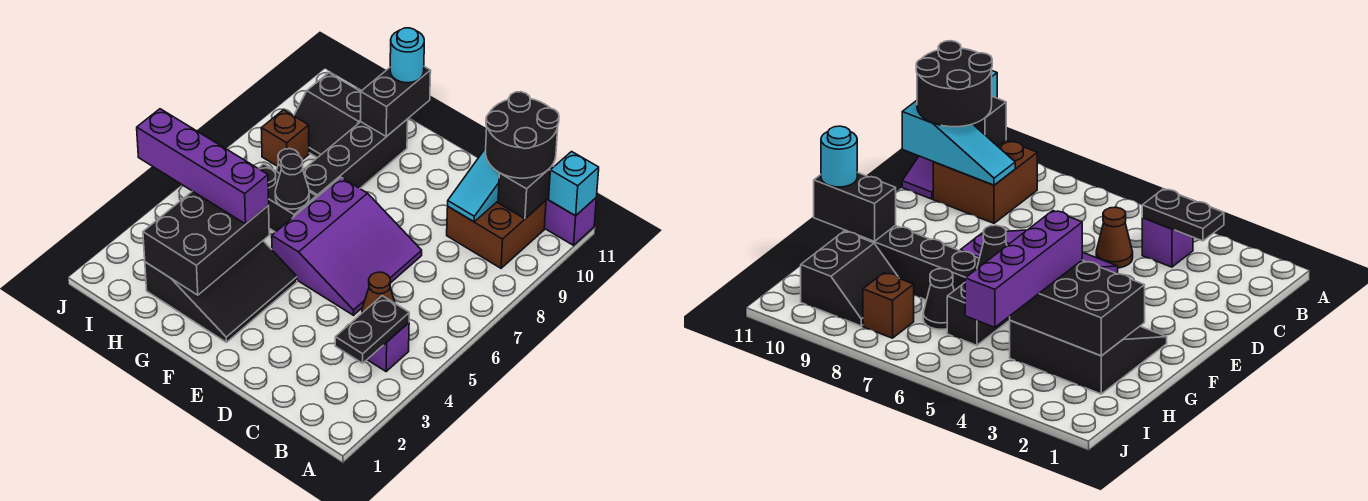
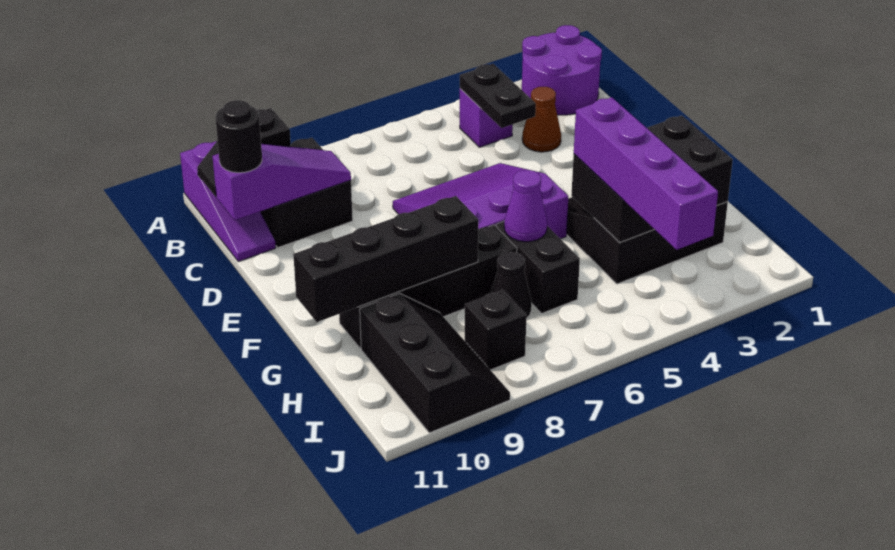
none -> purple 2x2 round brick [522,25,602,115]
cyan 1x1 brick [549,152,599,216] -> none
black 1x2 plate [335,296,409,363] -> black 1x2 plate turned to [460,64,536,128]
brown 2x2 brick [447,201,546,268] -> black 2x2 brick [260,138,353,247]
black 2x2 round brick [486,92,559,178] -> black 1x1 round brick [216,100,262,173]
brown 1x1 cone [362,272,395,313] -> brown 1x1 cone moved to [522,87,561,152]
cyan 1x3 slope [448,148,499,222] -> purple 1x3 slope [212,144,351,220]
black 1x1 cone [275,154,309,209] -> purple 1x1 cone [504,170,547,242]
black 1x2 brick [361,67,431,137] -> black 1x4 brick [293,196,478,322]
cyan 1x1 round brick [390,28,424,83] -> none
black 2x2 slope [294,73,361,158] -> black 2x3 slope [360,293,510,433]
brown 1x1 brick [261,110,309,166] -> black 1x1 brick [465,290,527,370]

